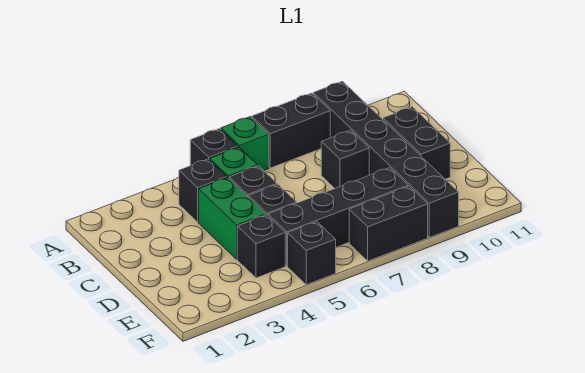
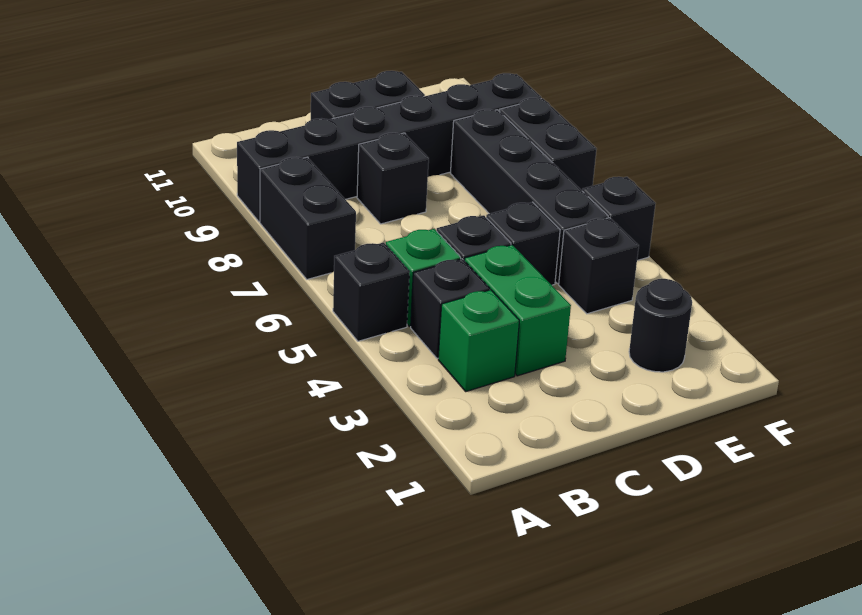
green 1x1 brick [221,117,269,170] -> green 1x1 brick moved to [438,290,519,391]
green 1x2 brick [198,178,266,259] -> green 1x2 brick turned to [464,245,571,376]
none -> black 1x1 round brick [629,279,692,372]

